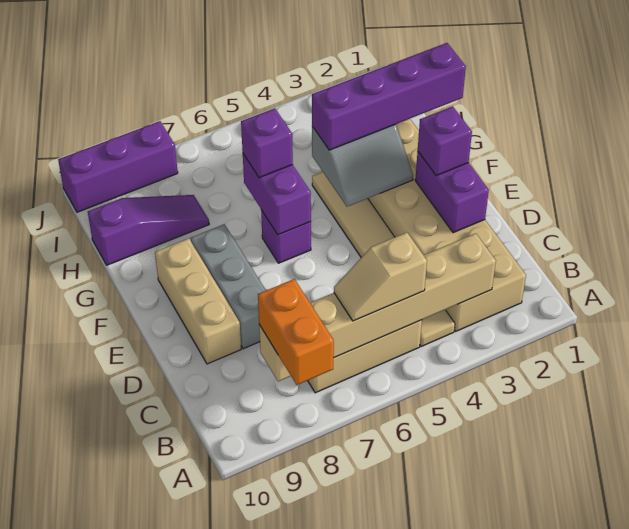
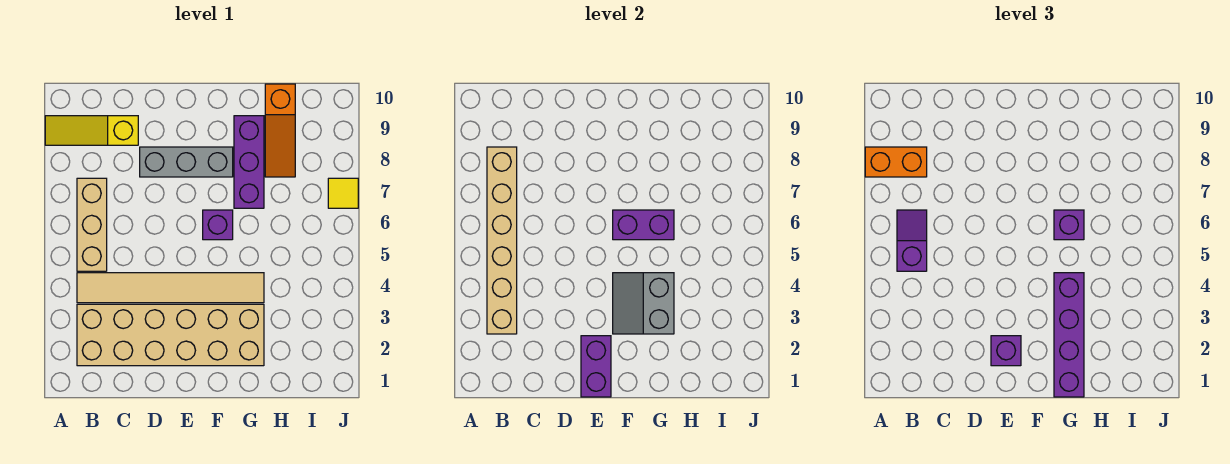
none -> yellow 1x3 slope [45,116,138,145]
tan 1x2 slope [334,232,427,321] -> purple 1x2 slope [897,210,927,271]
purple 1x2 brick [415,151,489,233] -> purple 1x2 brick turned to [581,336,611,397]
tan 1x3 brick [155,238,241,364] -> none
purple 1x3 slope [88,195,209,265] -> orange 1x3 slope [265,84,295,177]
none -> yellow 1x1 tile [328,178,358,208]
purple 1x3 brick [58,121,178,212] -> purple 1x3 brick moved to [234,116,264,208]

